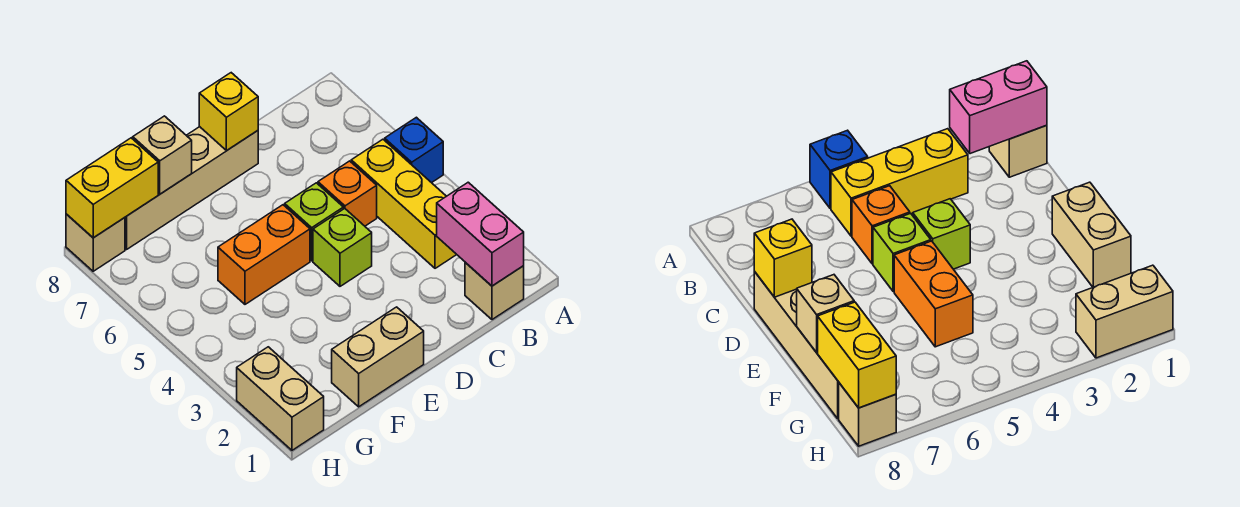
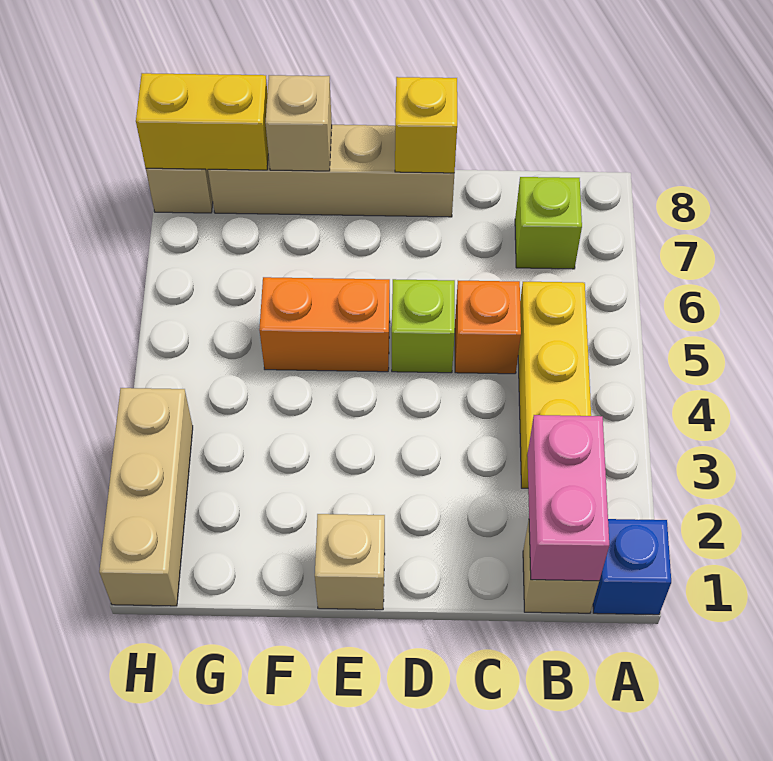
blue 1x1 brick [385,117,443,183] -> blue 1x1 brick moved to [593,519,671,615]
lime 1x1 brick [313,208,372,286] -> lime 1x1 brick moved to [515,177,582,269]
tan 1x2 brick [332,307,424,407] -> tan 1x1 brick [315,514,385,610]
tan 1x2 brick [237,347,324,450] -> tan 1x3 brick [99,388,193,606]

